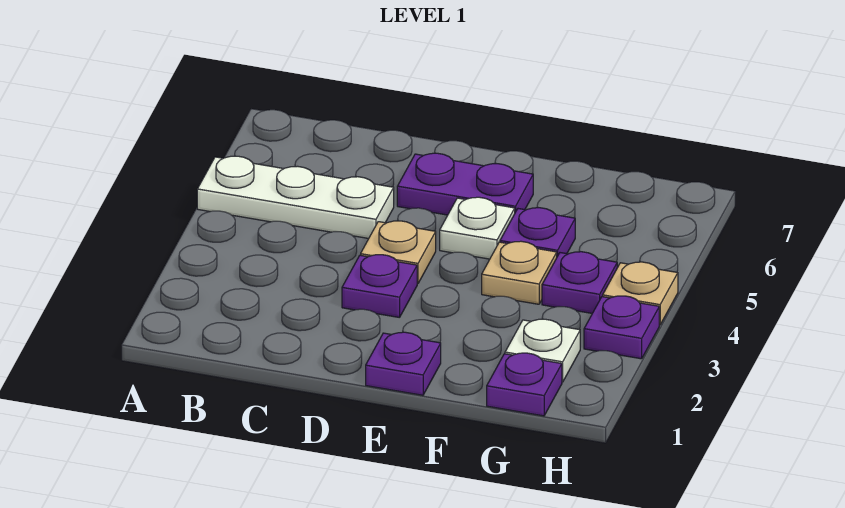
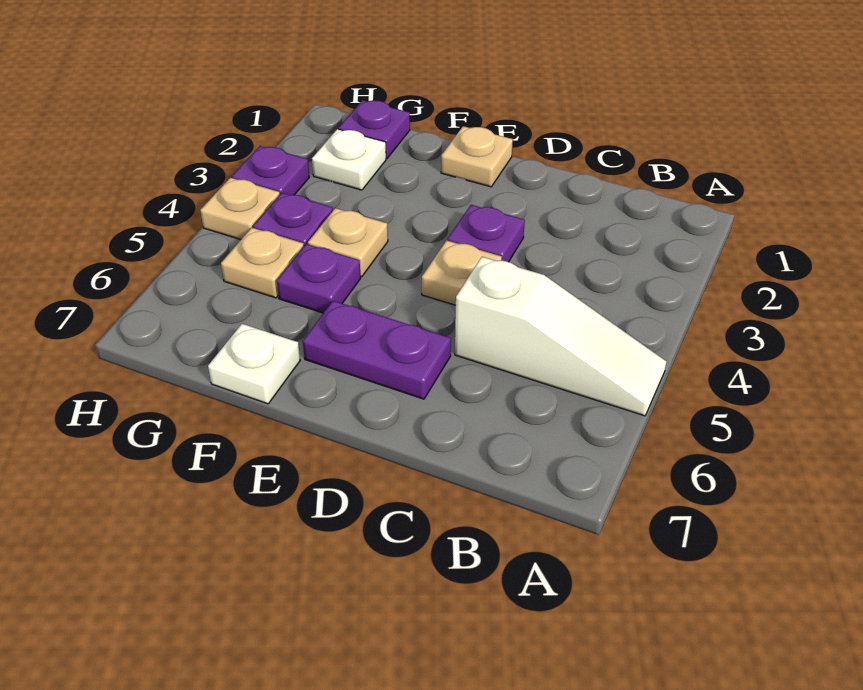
white 1x3 plate [197,156,394,239] -> white 1x3 slope [455,257,667,416]
purple 1x1 plate [366,332,441,395] -> tan 1x1 plate [441,126,513,187]
white 1x1 plate [440,197,515,259] -> white 1x1 plate moved to [208,324,300,404]
none -> tan 1x1 plate [221,228,304,298]

